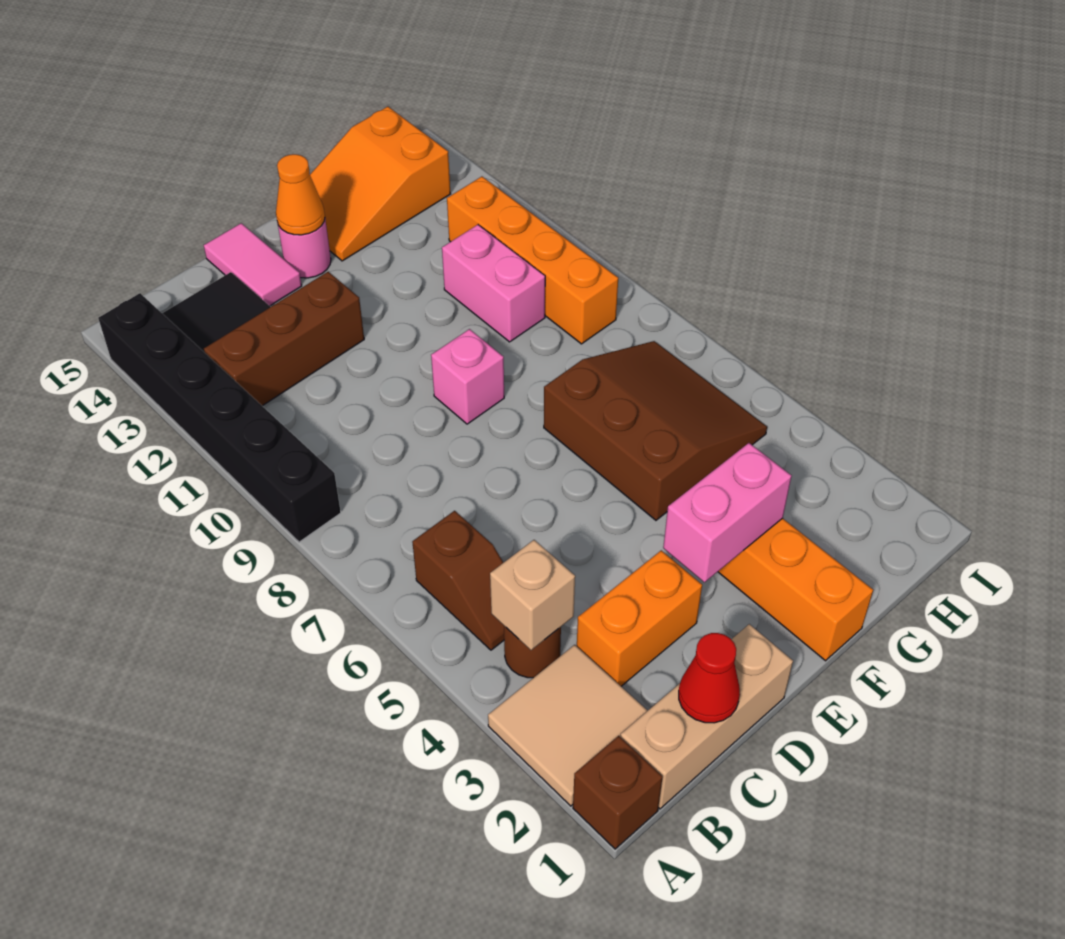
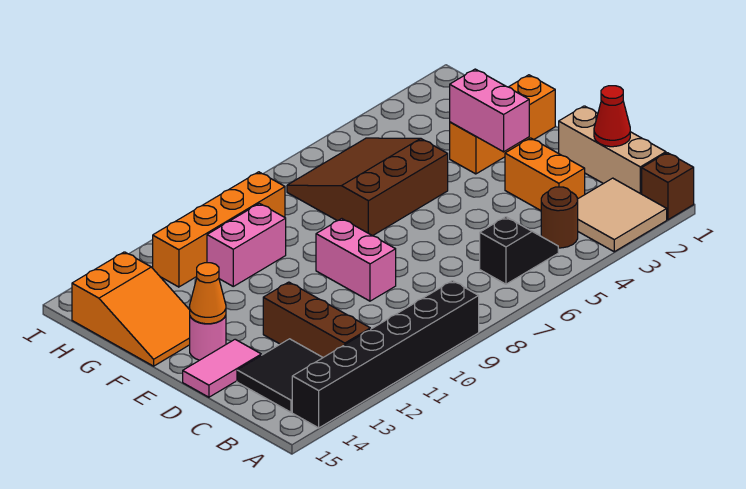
tan 1x1 brick [490,540,575,650] -> none
brown 1x2 slope [412,511,504,650] -> black 1x2 slope [480,217,558,284]
pink 1x1 brick [431,329,504,424] -> pink 1x2 brick [316,219,396,301]

